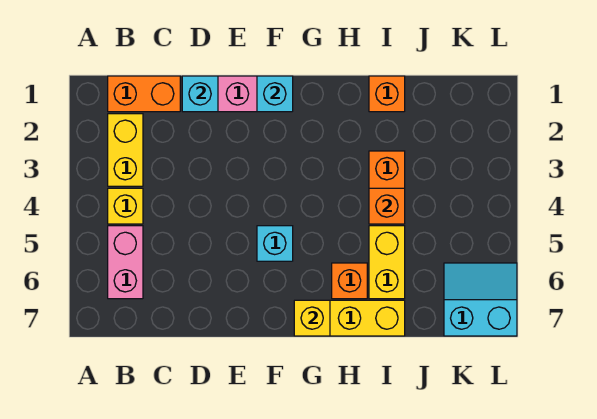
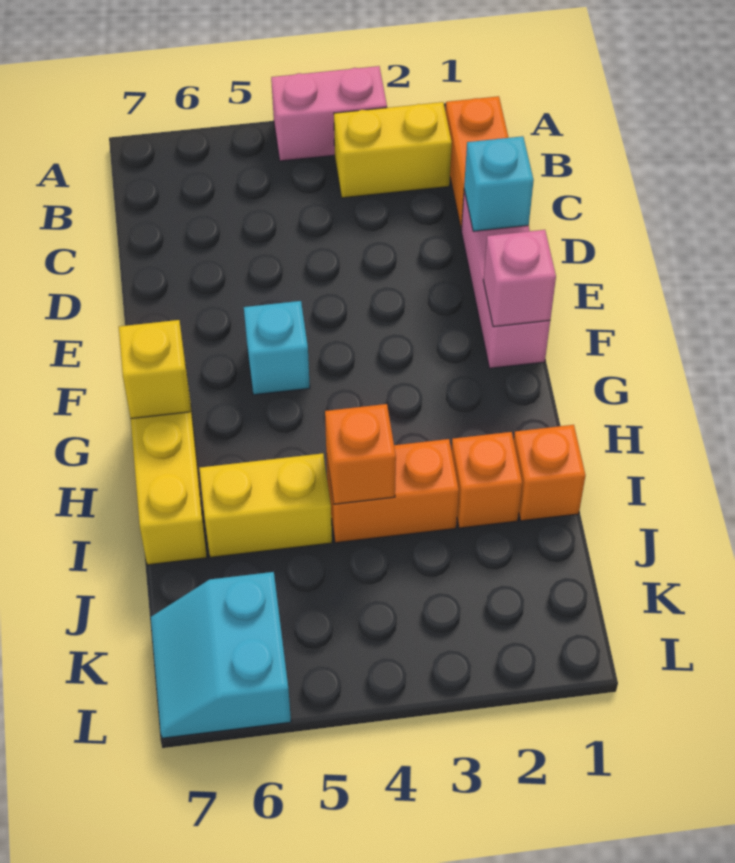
yellow 1x1 brick [108,188,143,224] -> none
pink 1x2 brick [108,226,143,299] -> pink 1x2 brick moved to [271,66,387,161]
cyan 1x1 brick [257,76,293,112] -> pink 1x1 brick [483,230,556,327]
orange 1x1 brick [332,263,367,299] -> orange 1x1 brick moved to [451,432,522,528]
cyan 2x2 slope [444,263,517,336] -> cyan 2x2 slope turned to [151,572,291,738]

